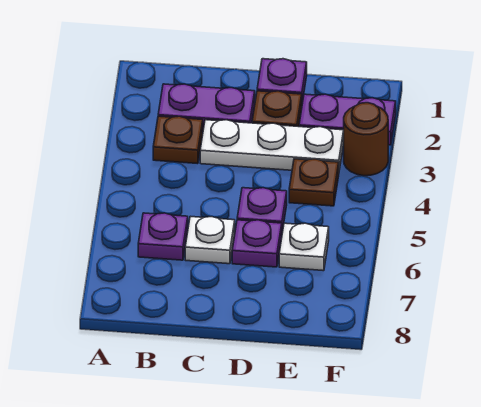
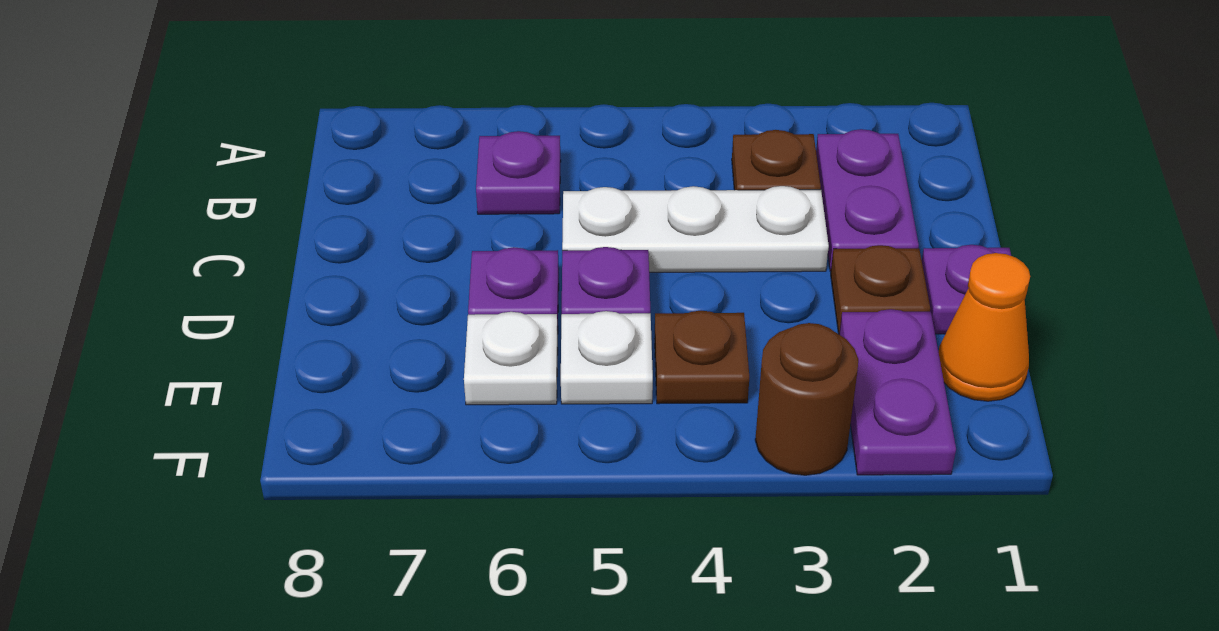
white 1x3 plate [200,120,344,170] -> white 1x3 plate turned to [562,186,829,272]
white 1x1 plate [185,216,235,264] -> white 1x1 plate moved to [561,311,653,404]
none -> orange 1x1 cone [938,253,1030,401]

